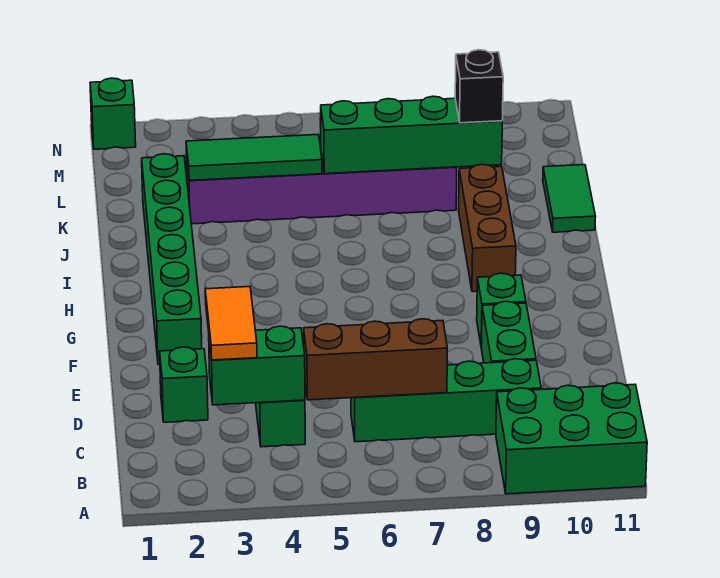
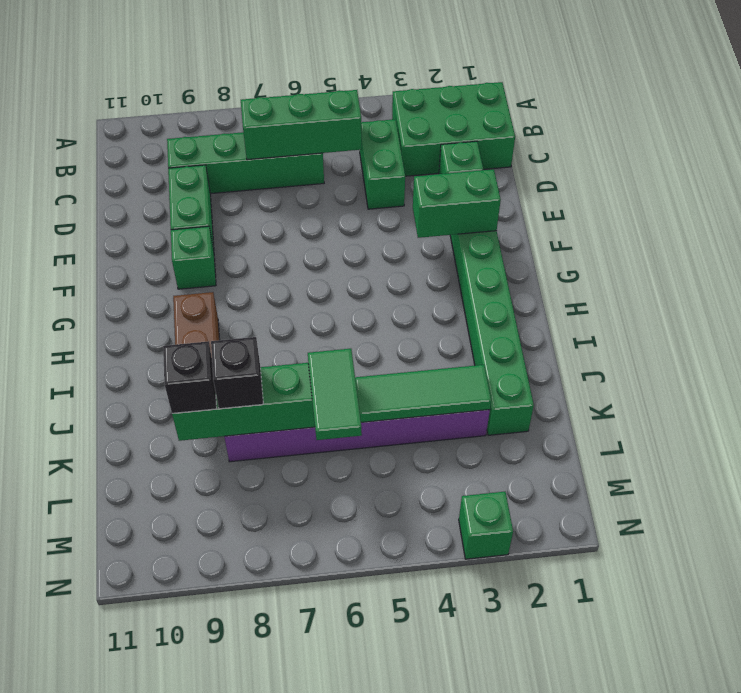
green 2x3 brick [496,383,647,494] -> green 2x3 brick moved to [392,82,515,176]
green 1x2 brick [209,326,305,405] -> green 1x2 brick moved to [413,169,501,238]
orange 1x2 tile [205,287,257,360] -> none
brown 1x3 brick [303,319,447,400] -> green 1x3 brick [241,90,362,160]
green 1x2 tile [543,165,596,232] -> green 1x2 tile moved to [308,349,362,440]
none -> black 1x1 brick [211,337,263,409]
green 1x1 brick [90,78,136,149] -> green 1x1 brick moved to [459,492,513,559]

